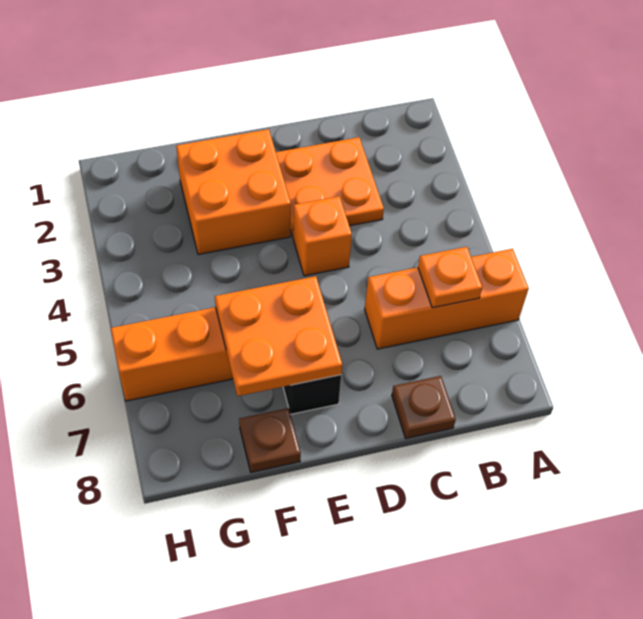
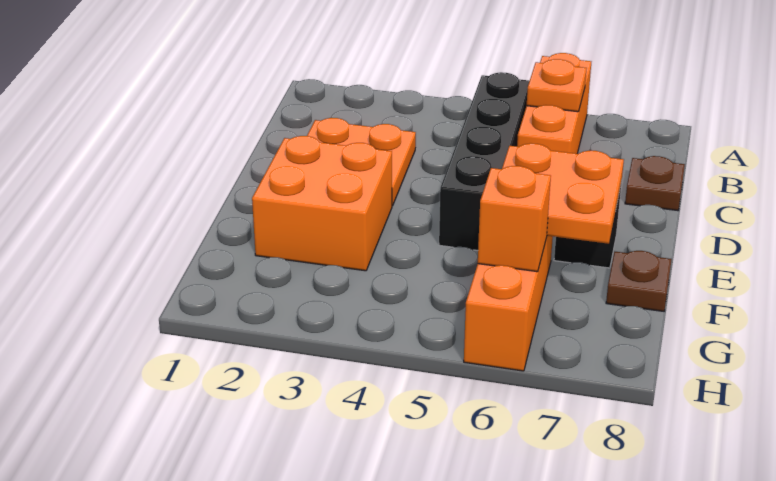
none -> black 1x4 brick [439,72,529,250]
orange 1x1 brick [293,196,352,276] -> orange 1x1 brick moved to [478,166,551,272]

